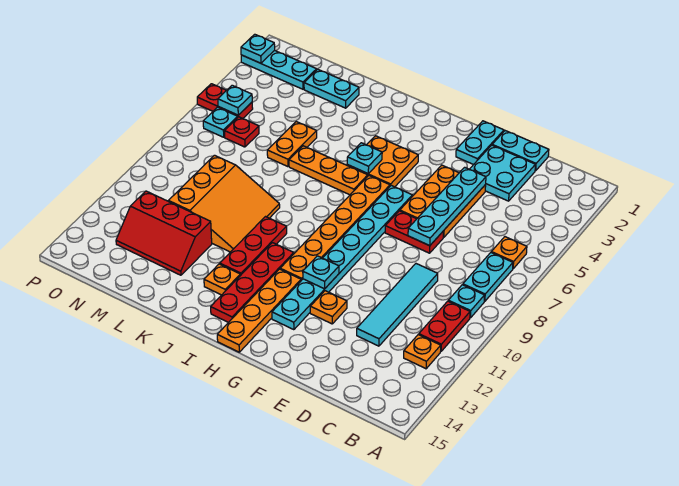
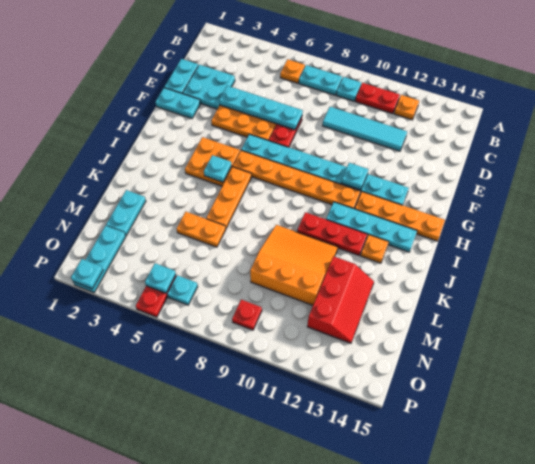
orange 1x1 plate [310,291,347,324] -> none
red 1x4 plate [211,243,294,323] -> cyan 1x4 plate [326,202,417,252]
red 1x1 plate [225,117,259,147] -> red 1x1 plate moved to [232,300,262,330]

